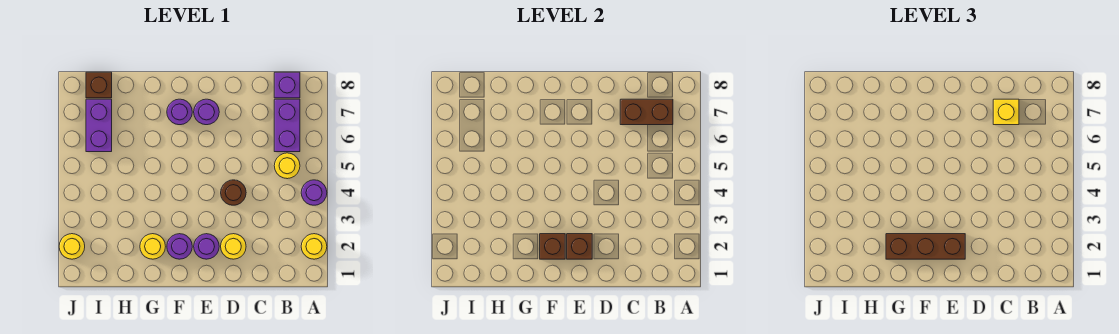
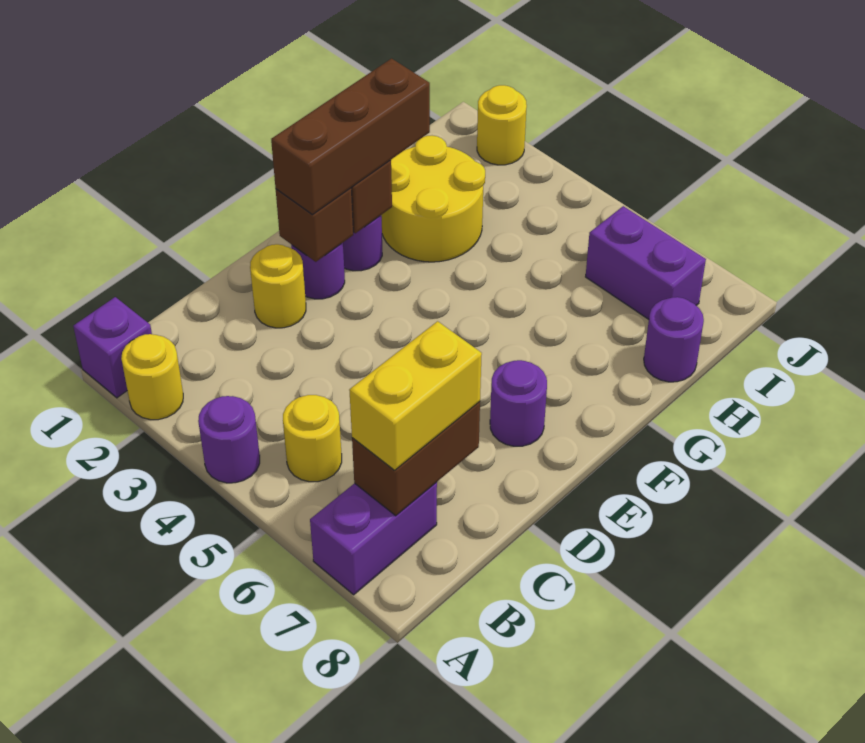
purple 1x2 brick [274,99,300,152] -> purple 1x2 brick turned to [310,482,437,595]
purple 1x1 brick [274,72,300,98] -> purple 1x1 brick moved to [73,297,152,398]
yellow 1x1 brick [993,99,1019,125] -> yellow 1x2 brick [349,321,482,470]
brown 1x1 round brick [221,180,246,205] -> none
purple 1x1 round brick [167,99,192,125] -> purple 1x1 round brick moved to [644,297,704,382]
yellow 1x1 round brick [140,234,165,259] -> yellow 2x2 round brick [381,136,485,262]
brown 1x1 brick [86,72,112,98] -> none

